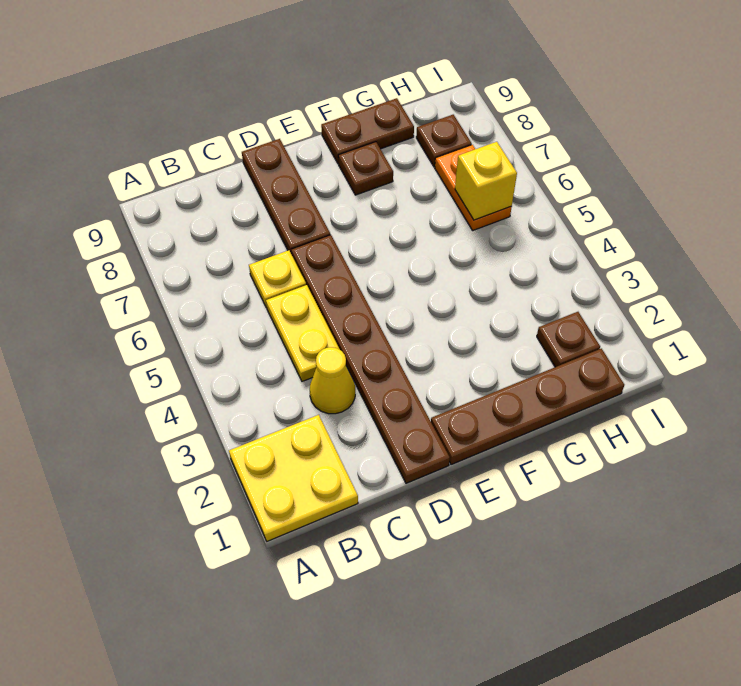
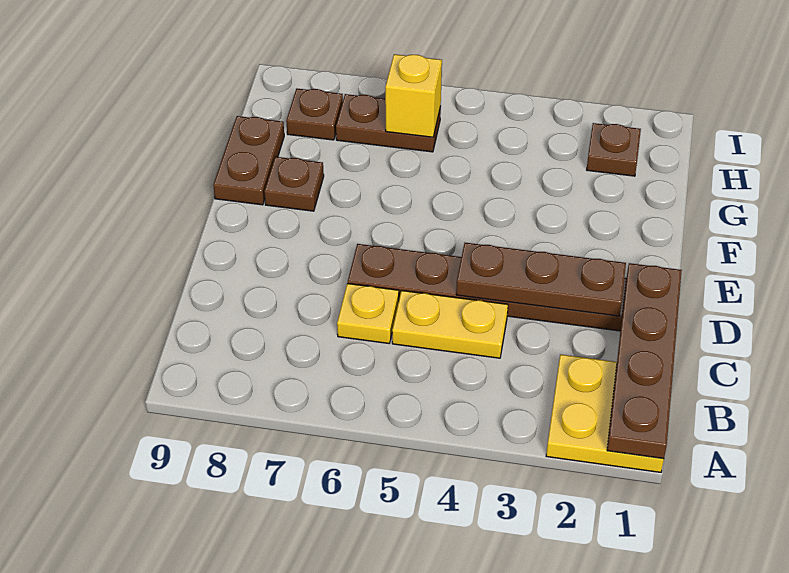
yellow 1x1 cone [310,347,355,414] -> none
brown 1x3 plate [242,139,330,254] -> brown 1x3 plate moved to [456,243,626,316]
brown 1x4 plate [431,349,624,465] -> brown 1x4 plate moved to [607,263,682,459]
orange 1x2 plate [435,145,512,230] -> brown 1x2 plate [336,94,441,152]

